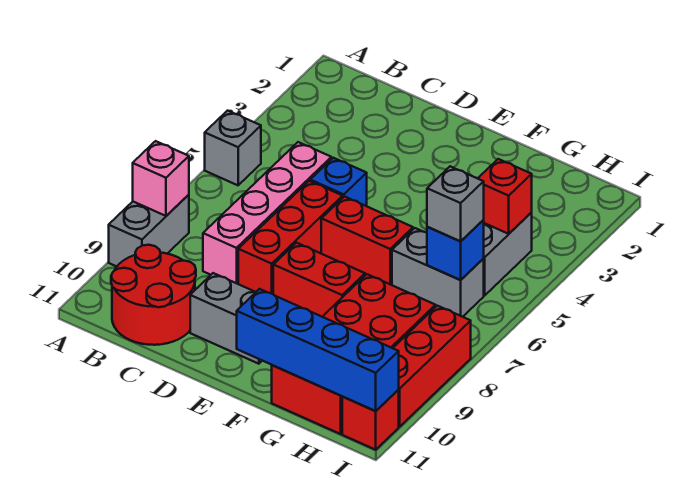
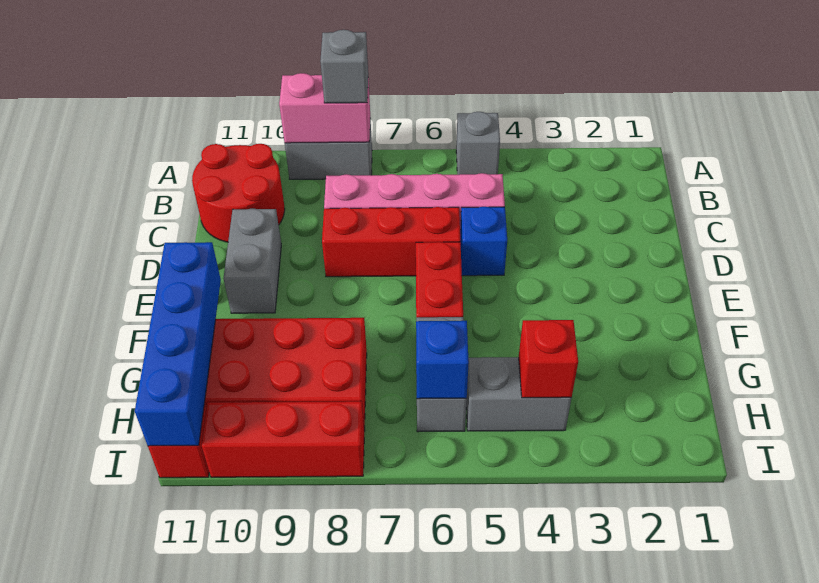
pink 1x1 brick [133,141,189,216] -> pink 1x2 brick [279,73,370,143]
red 1x2 brick [273,243,365,317] -> none
grey 1x1 brick [427,166,484,241] -> grey 1x1 brick moved to [320,30,368,103]

